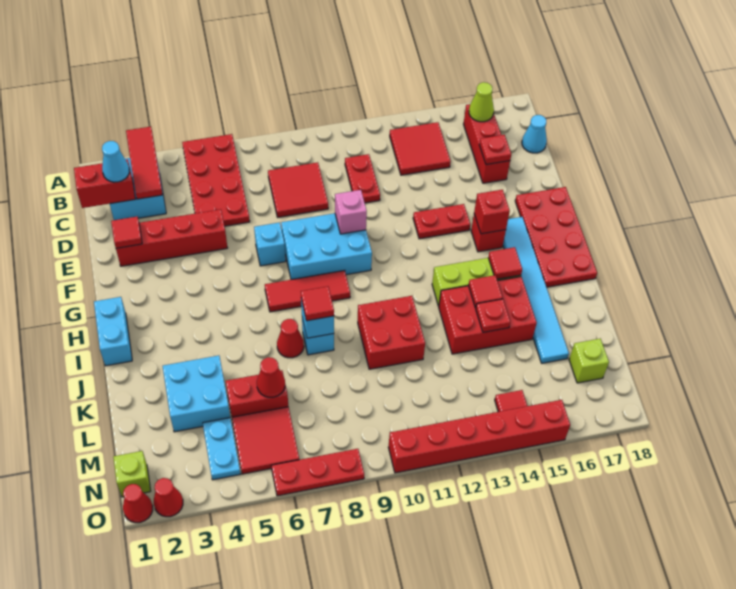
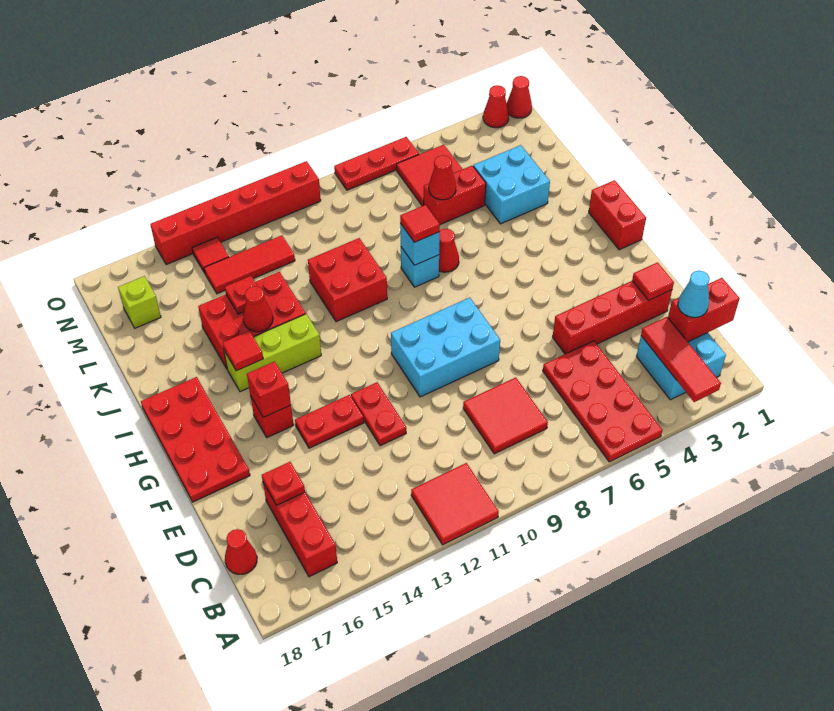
red 2x2 tile [390,122,451,175] -> red 2x2 tile moved to [411,463,499,545]
lime 1x1 cone [469,82,494,122] -> none
red 1x2 plate [345,154,380,203] -> red 1x2 plate moved to [351,382,406,446]
cyan 1x1 cone [522,115,547,153] -> red 1x1 cone [225,529,257,574]
cyan 1x1 brick [254,222,286,266] -> none
pink 1x1 brick [335,190,367,234] -> none
cyan 1x6 tile [503,217,569,363] -> none
cyan 1x2 brick [94,297,132,366] -> red 1x2 brick [589,180,646,250]
red 1x3 tile [265,270,350,312] -> red 1x3 tile moved to [204,235,295,294]
red 1x1 tile [468,275,503,308] -> red 1x1 cone [243,286,273,332]
cyan 1x2 plate [203,418,240,480] -> none
lime 1x1 brick [113,451,151,497] -> none

